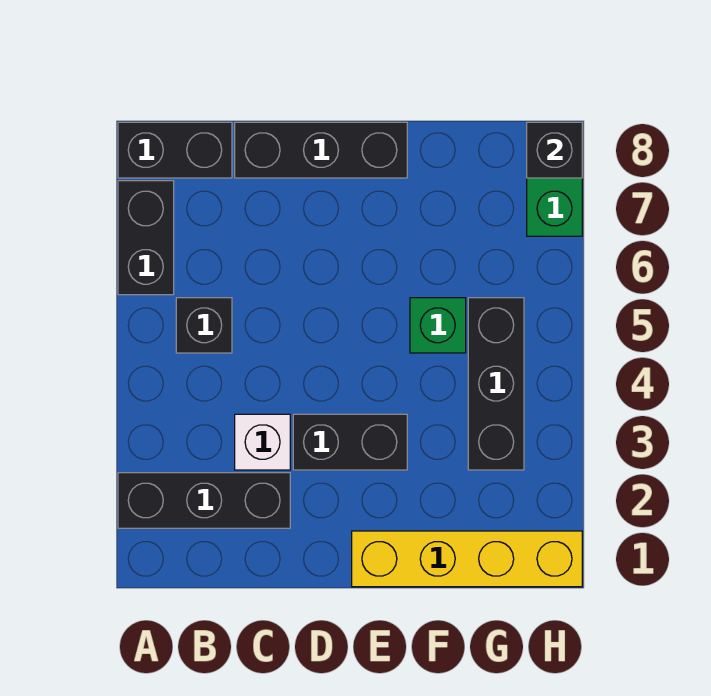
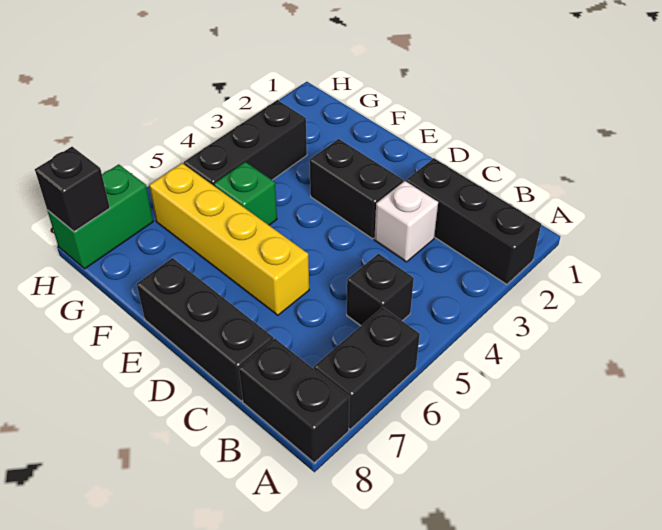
yellow 1x4 brick [352,531,582,587] -> yellow 1x4 brick moved to [149,163,309,315]

